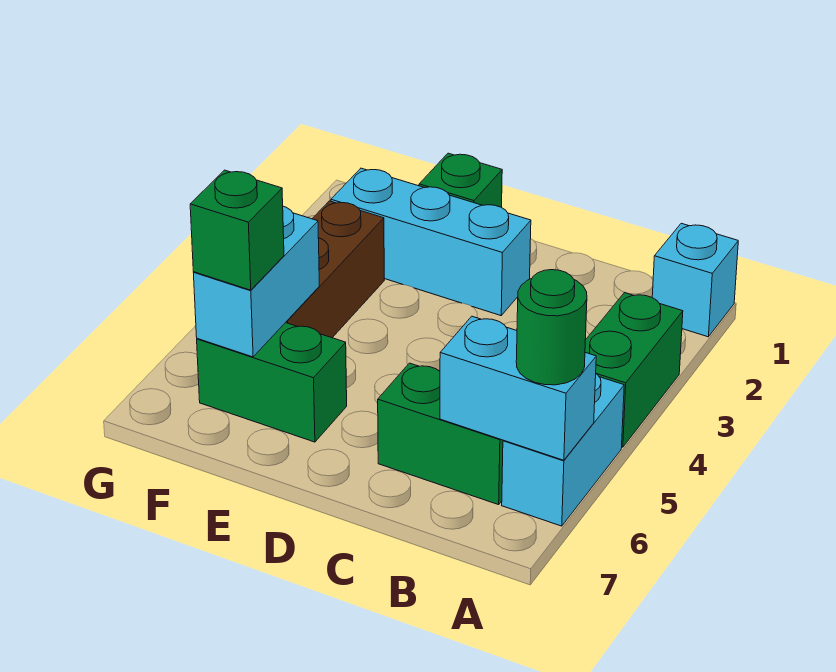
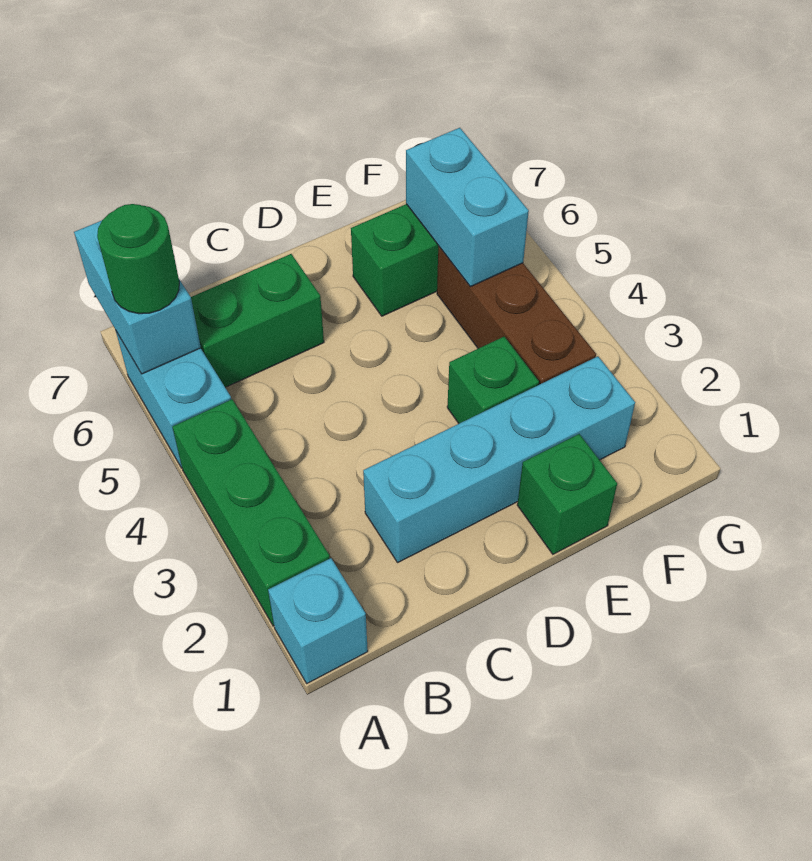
green 1x2 brick [585,293,683,447] -> green 1x3 brick [172,399,330,626]
cyan 1x2 brick [440,316,596,460] -> cyan 1x2 brick turned to [74,221,201,374]
cyan 1x3 brick [331,168,531,316] -> cyan 1x4 brick [363,356,635,562]
green 1x1 brick [190,170,284,290] -> green 1x1 brick moved to [447,337,539,423]

